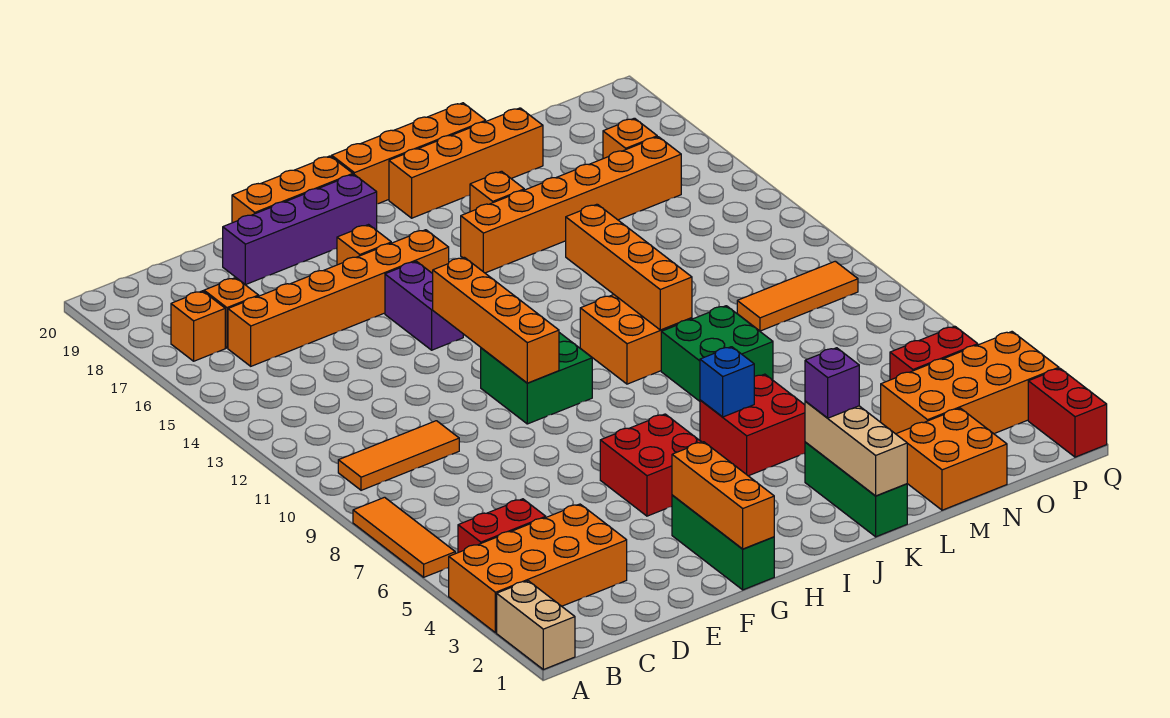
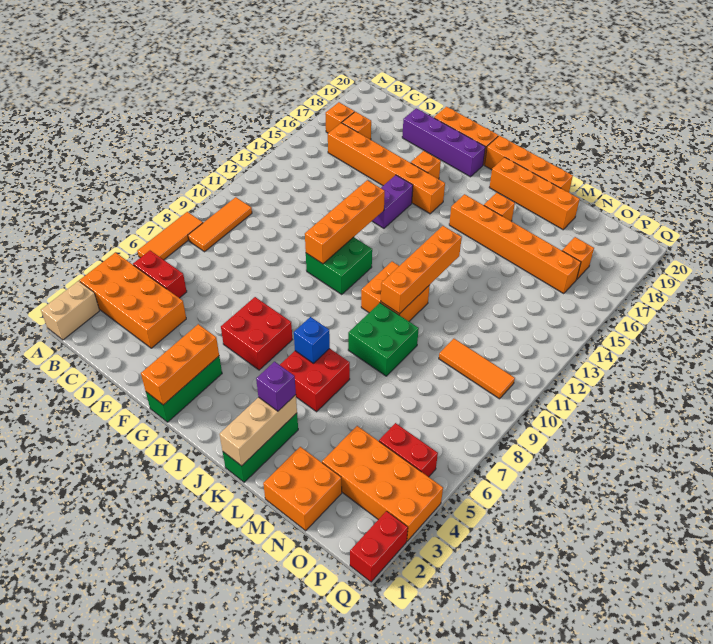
orange 1x3 tile [338,421,459,490] -> orange 1x3 tile turned to [188,197,252,252]

